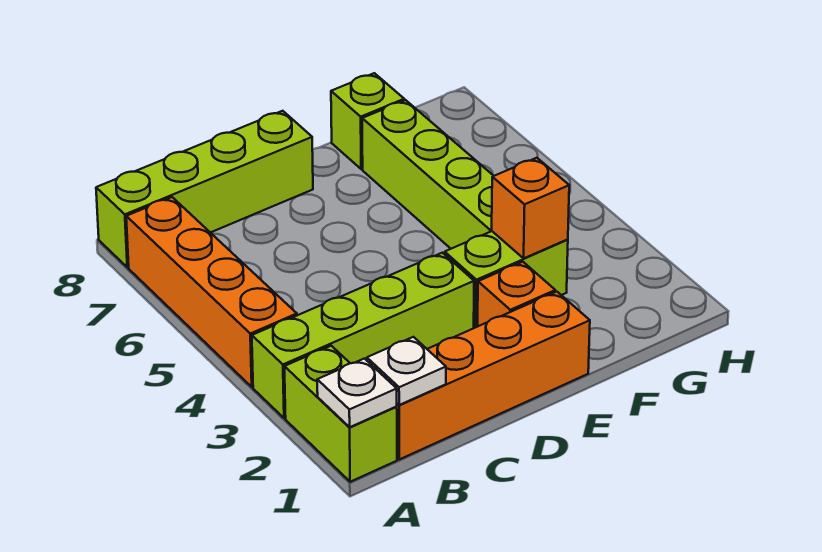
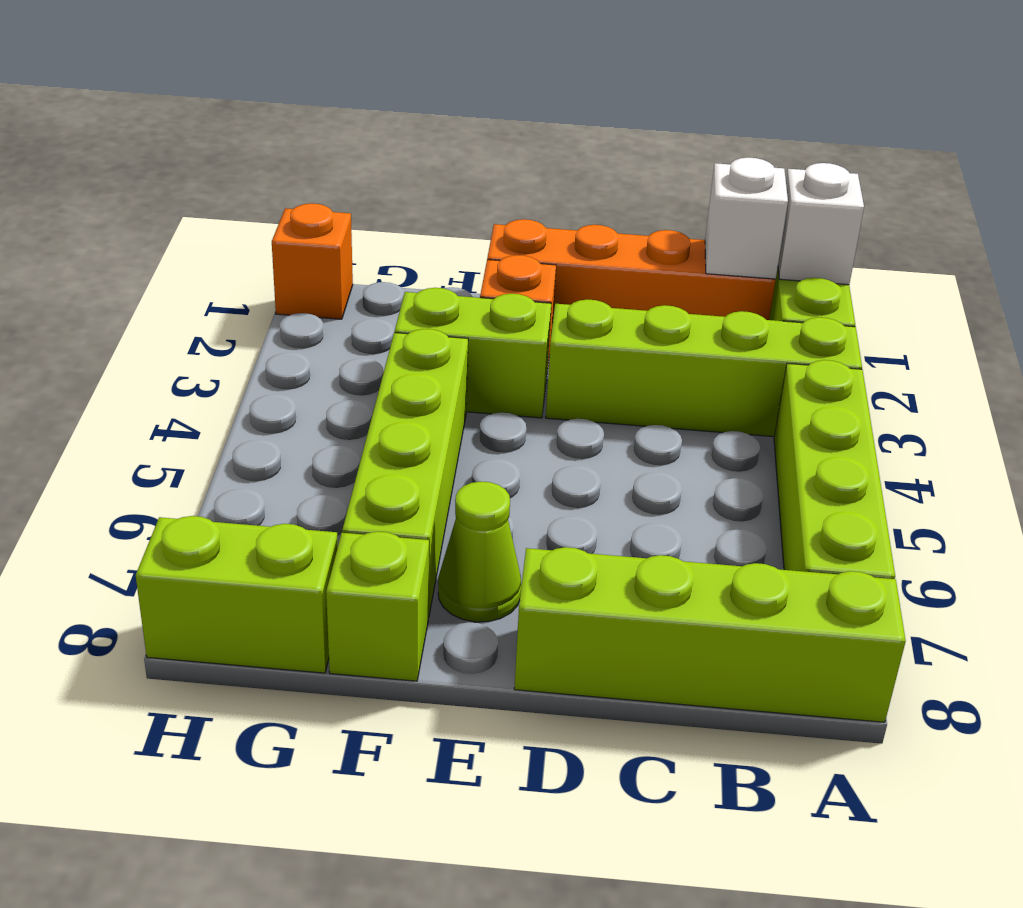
white 1x1 plate [317,359,397,427] -> white 1x1 brick [778,163,864,285]
orange 1x4 brick [126,197,297,387] -> lime 1x4 brick [774,360,895,579]
white 1x1 plate [367,337,446,405] -> white 1x1 brick [705,158,788,279]
none -> lime 1x1 cone [438,482,522,622]
orange 1x1 brick [492,158,569,258] -> orange 1x1 brick moved to [272,203,353,319]
none -> lime 1x2 brick [136,516,338,673]

